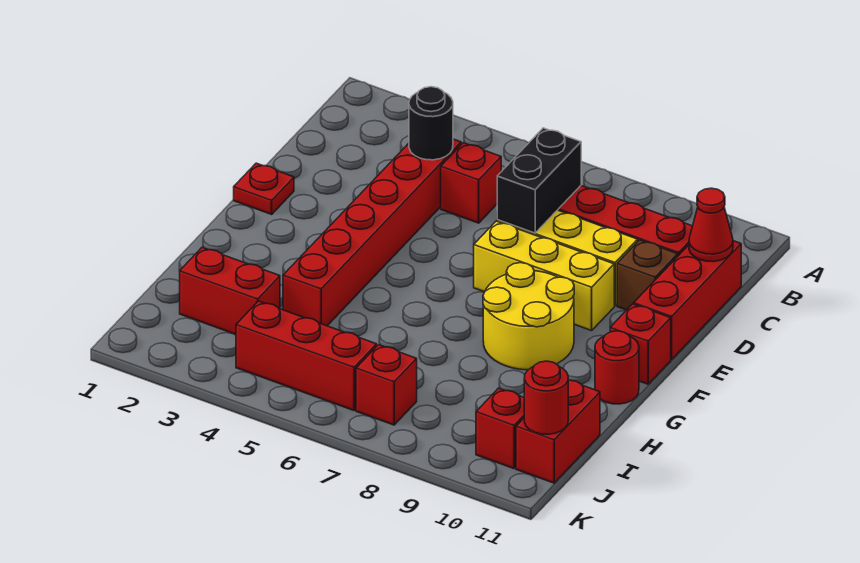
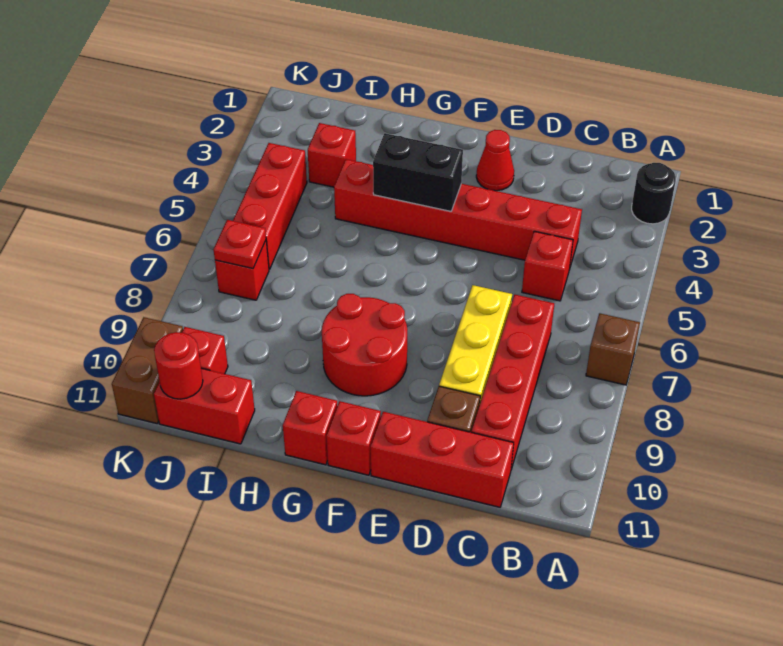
none -> brown 1x1 brick [586,313,640,385]
black 1x1 round brick [409,87,453,160] -> black 1x1 round brick moved to [632,163,676,224]
black 1x2 brick [497,128,581,233] -> black 1x2 brick moved to [373,133,463,211]
red 1x1 cone [689,188,733,262] -> red 1x1 cone moved to [476,130,514,191]
red 1x1 plate [234,163,294,214] -> red 1x1 plate moved to [214,220,266,269]
yellow 1x3 brick [474,221,614,331] -> none
yellow 2x2 round brick [483,263,574,370] -> red 2x2 round brick [322,294,407,396]
red 1x1 round brick [595,331,639,404] -> red 1x1 brick [282,391,337,465]
red 1x2 brick [180,247,280,334] -> red 1x1 brick [308,123,356,187]
none -> brown 1x2 brick [112,317,183,423]

